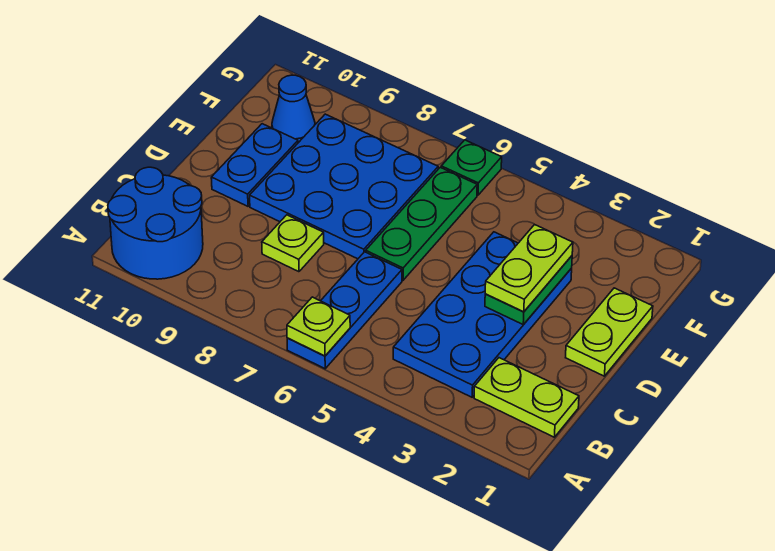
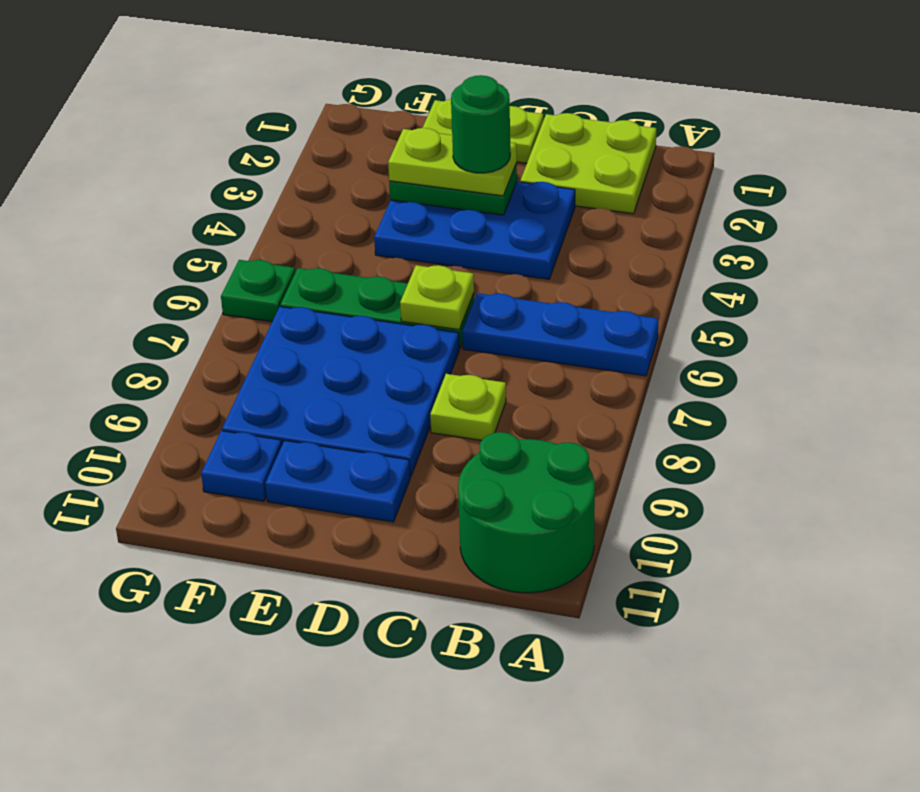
lime 1x1 plate [287,297,350,356] -> lime 1x1 plate moved to [400,265,474,330]
blue 2x2 round brick [108,167,203,279] -> green 2x2 round brick [458,432,595,593]
lime 1x2 plate [474,358,579,437] -> lime 2x2 plate [520,113,656,214]
blue 2x4 plate [393,232,572,397] -> blue 2x3 plate [374,182,575,279]
none -> green 1x1 round brick [451,75,510,173]
blue 1x1 cone [272,75,315,143] -> blue 1x1 plate [201,431,282,501]

